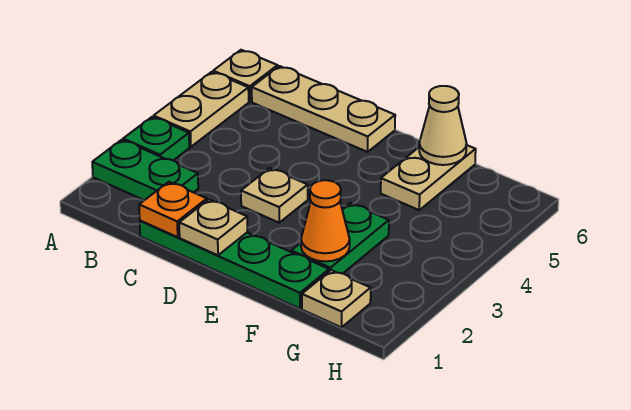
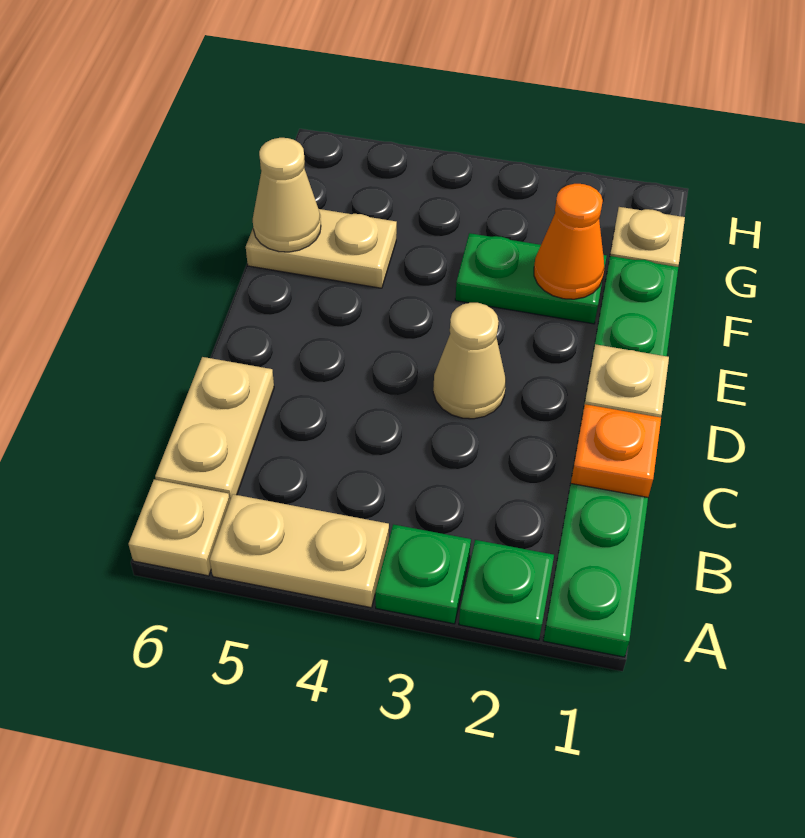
green 1x2 plate [92,140,198,200] -> green 1x1 plate [459,540,554,640]
tan 1x3 plate [252,66,395,152] -> tan 1x2 plate [155,357,274,500]
green 1x4 plate [140,221,329,309] -> green 1x6 plate [543,256,678,657]
tan 1x1 plate [241,168,308,223] -> tan 1x1 cone [433,303,506,419]

